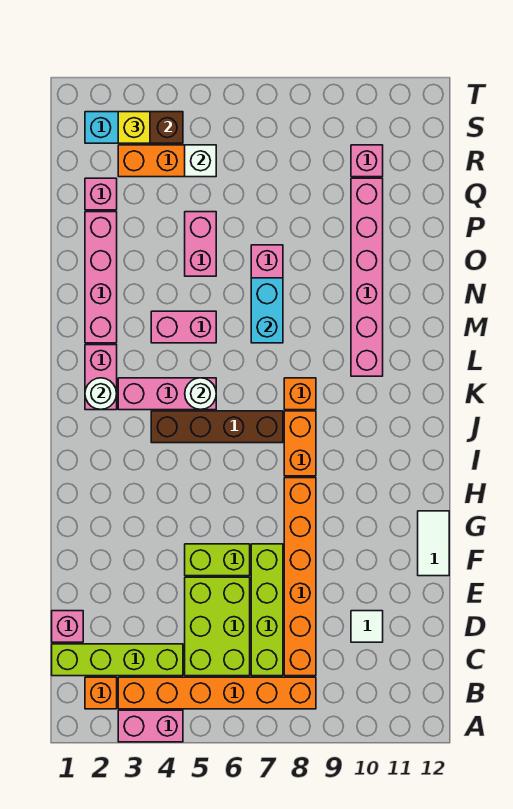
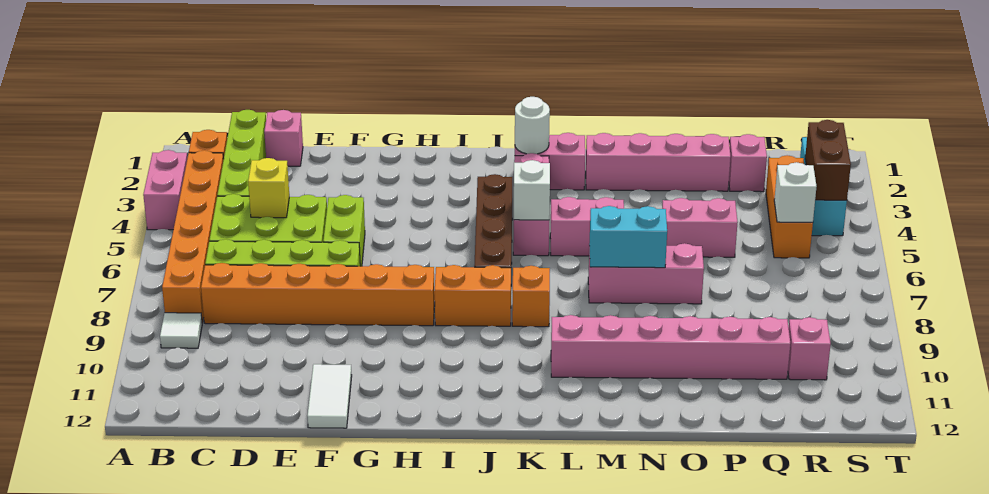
white 1x1 tile [351,611,383,642] -> white 1x1 tile moved to [160,313,202,348]
white 1x2 tile [418,511,449,576] -> white 1x2 tile turned to [307,364,352,428]
white 1x1 round brick [185,378,216,410] -> white 1x1 brick [514,160,550,220]
pink 1x2 brick [151,311,216,343] -> pink 1x2 brick turned to [550,197,624,256]
yellow 1x1 brick [118,112,150,143] -> yellow 1x1 brick moved to [248,158,289,218]

